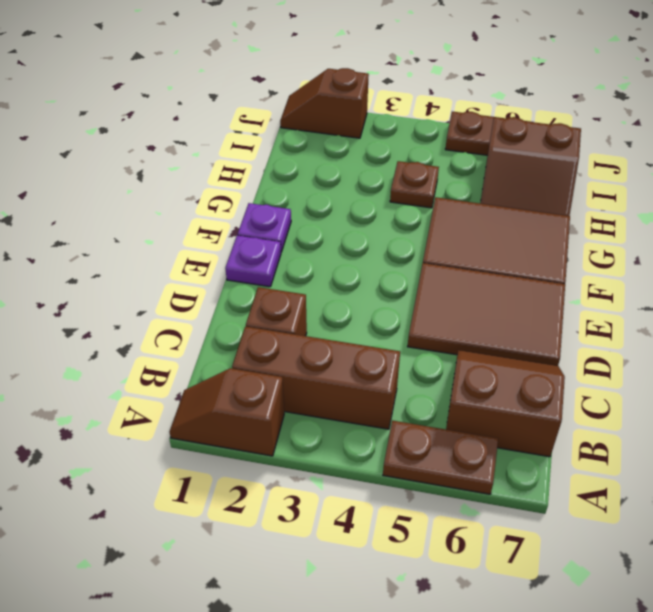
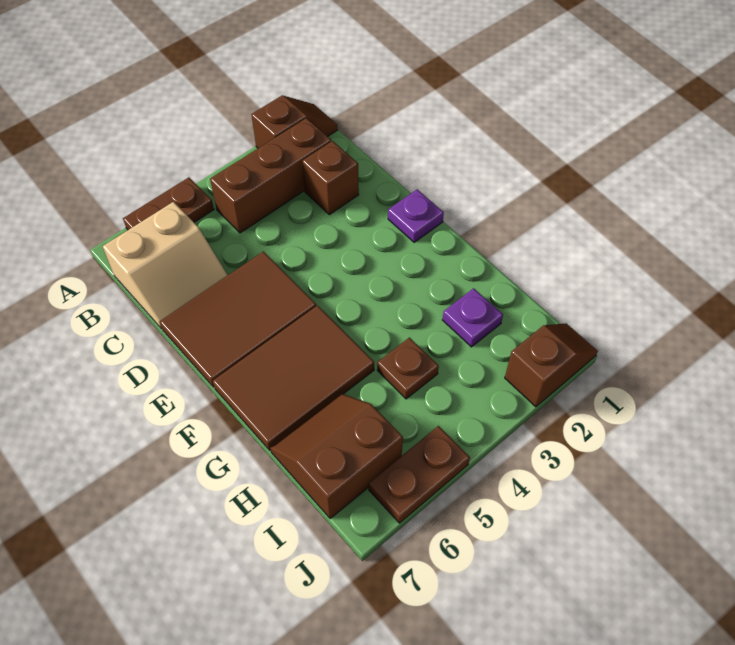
brown 2x2 slope [446,350,565,457] -> tan 2x2 slope [103,202,228,329]
purple 1x1 plate [238,203,291,252] -> purple 1x1 plate moved to [443,288,503,347]

